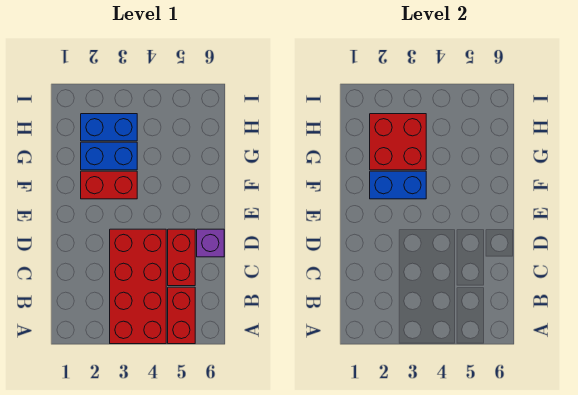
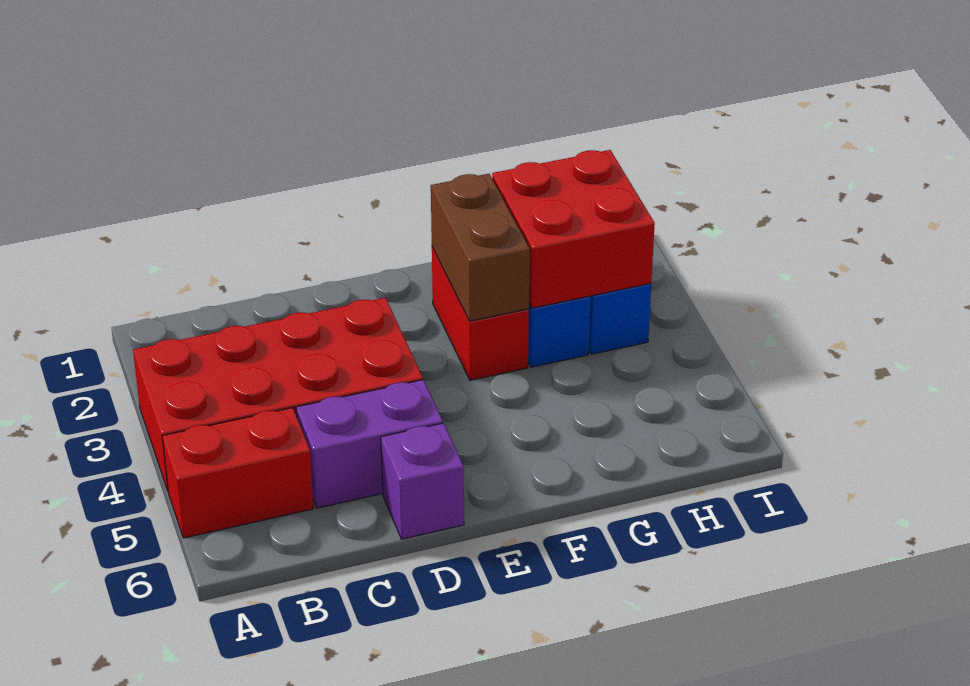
red 1x2 brick [168,229,195,286] -> purple 1x2 brick [296,380,443,508]
blue 1x2 brick [370,171,426,199] -> brown 1x2 brick [431,174,530,321]

